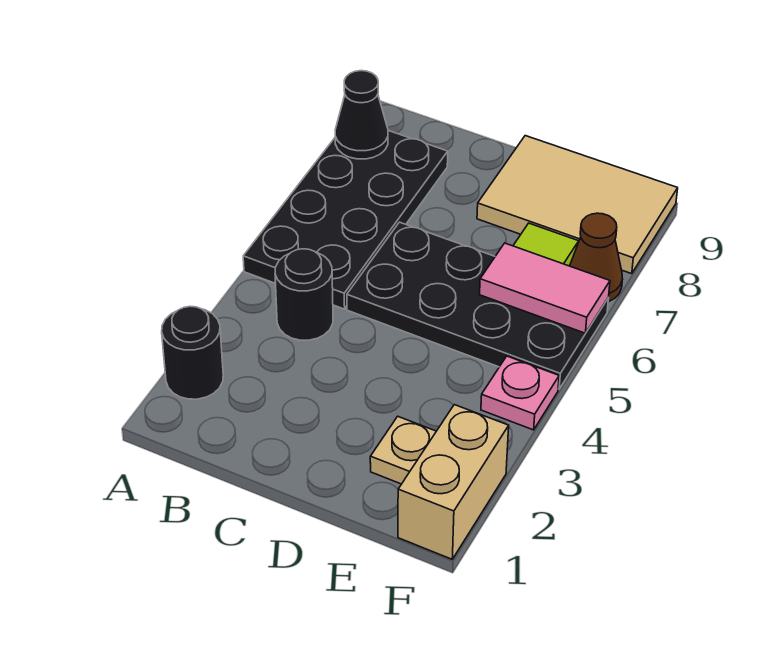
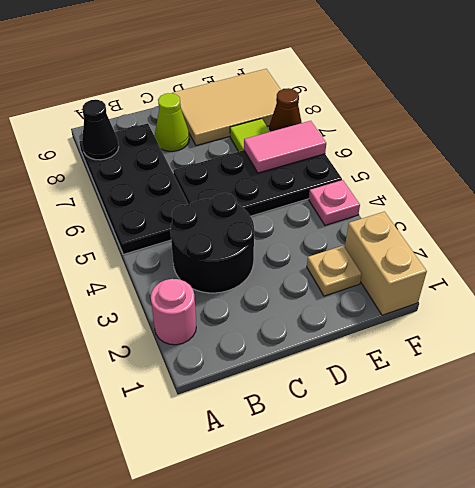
black 1x1 round brick [162,306,223,399] -> pink 1x1 round brick [151,279,196,345]
black 1x1 round brick [275,249,333,340] -> black 2x2 round brick [170,193,254,293]
none -> lime 1x1 cone [155,93,189,151]

